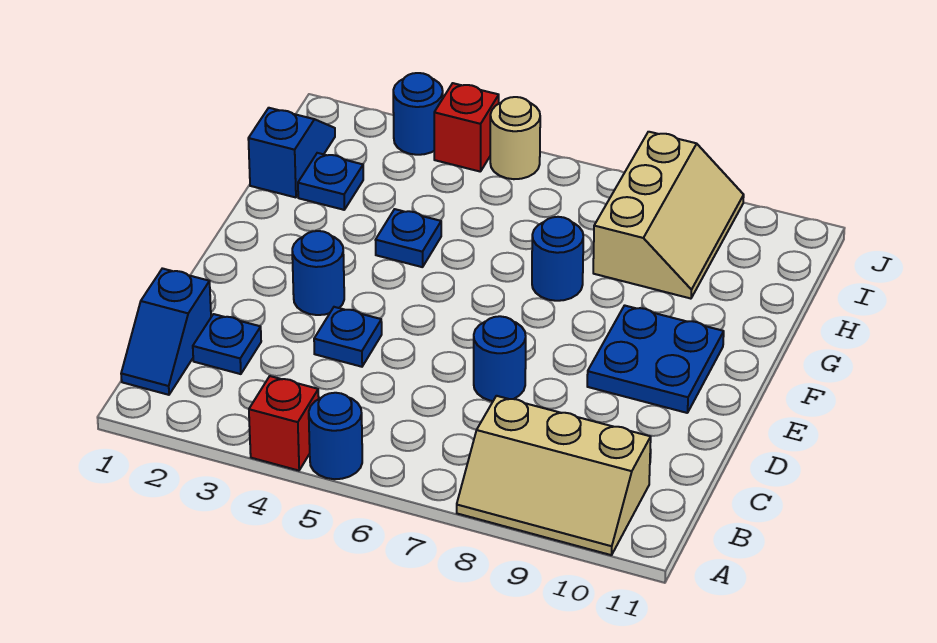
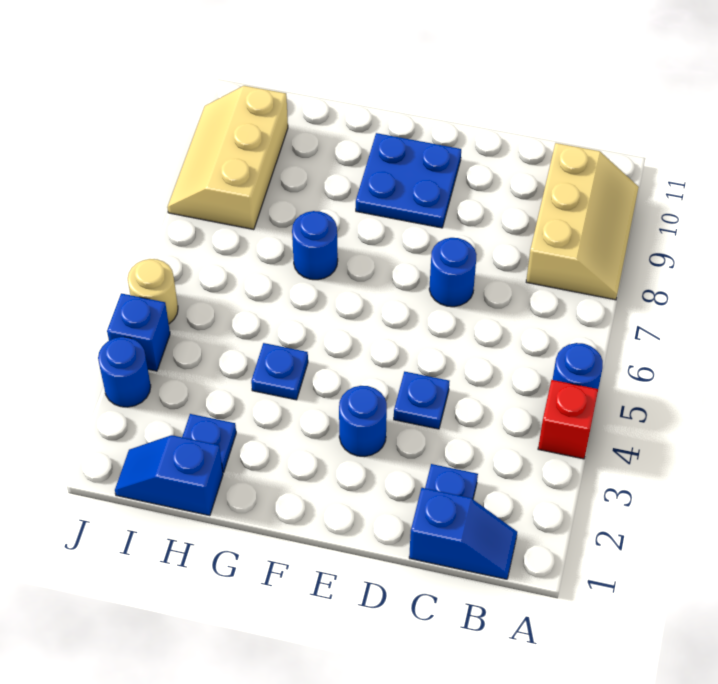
tan 2x3 slope [593,132,744,299] -> tan 2x3 slope turned to [167,86,288,230]
red 1x1 brick [434,83,499,172] -> blue 1x1 brick [107,293,170,371]

